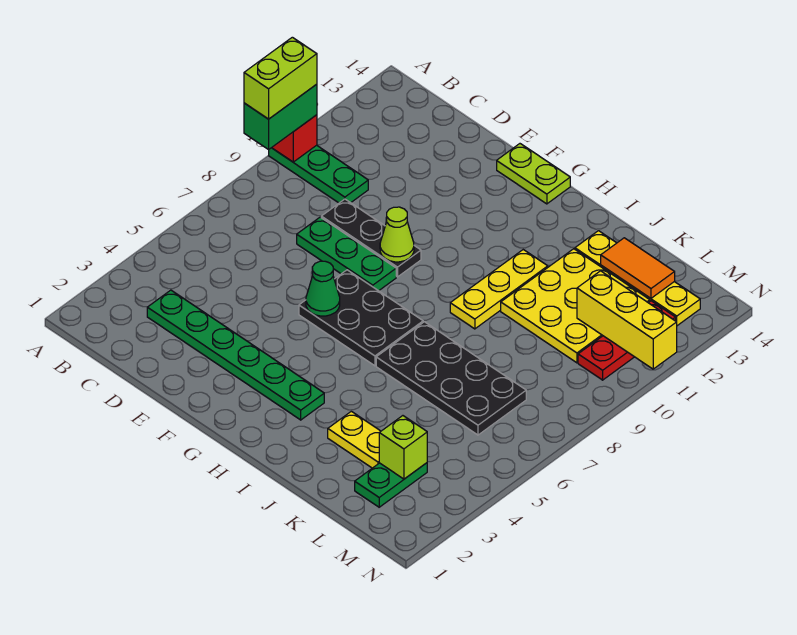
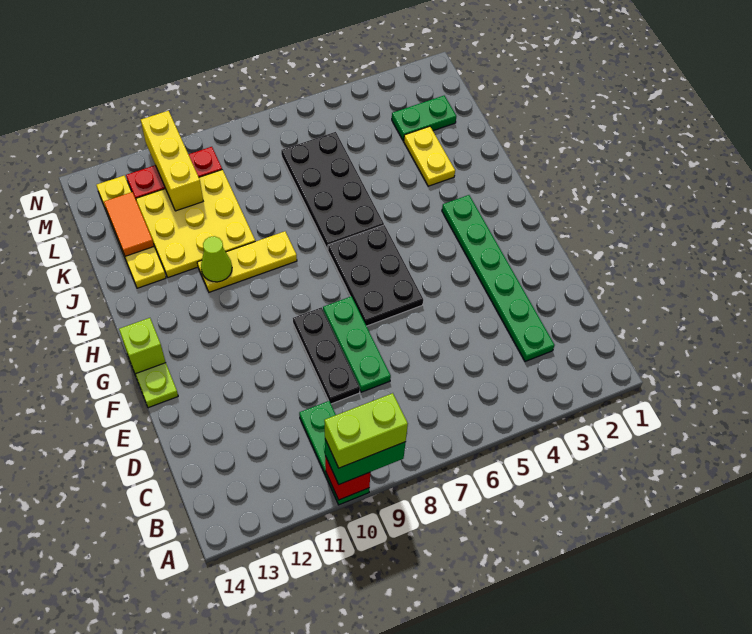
green 1x1 cone [306,261,340,316] -> none
lime 1x1 cone [380,207,414,262] -> lime 1x1 cone moved to [201,236,232,282]
lime 1x1 brick [379,416,427,479] -> lime 1x1 brick moved to [119,318,166,374]

